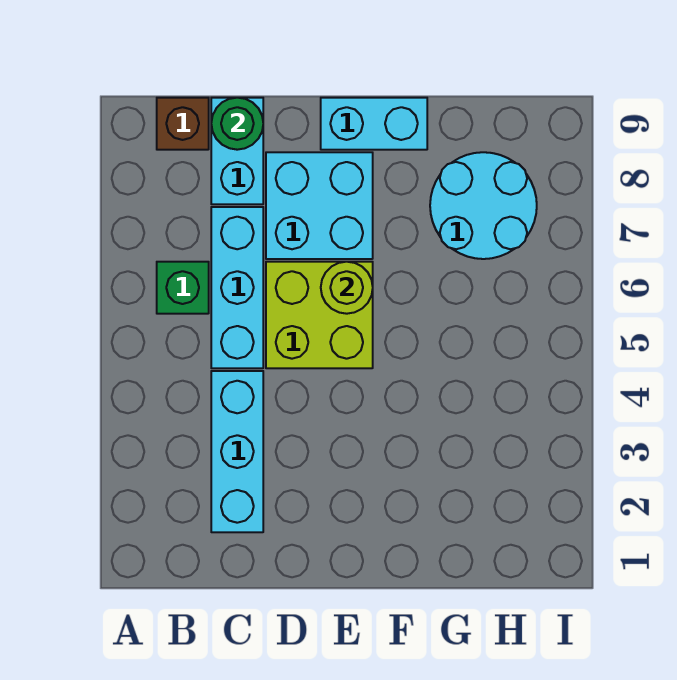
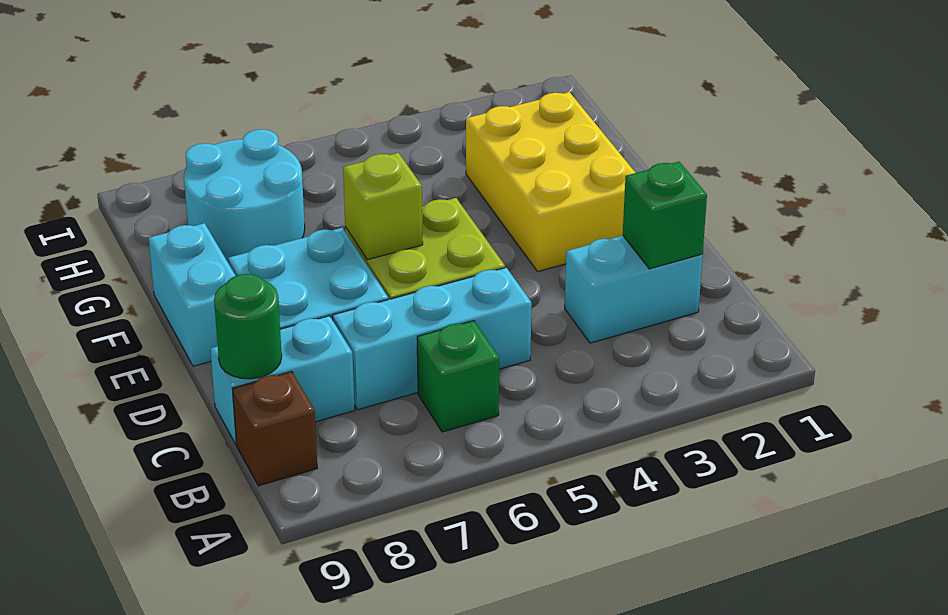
cyan 1x3 brick [211,371,263,532] -> cyan 1x2 brick [565,236,703,343]
none -> green 1x1 brick [623,162,707,269]
none -> yellow 2x3 brick [466,92,635,271]
lime 1x1 round brick [321,262,373,314] -> lime 1x1 brick [343,153,423,260]

